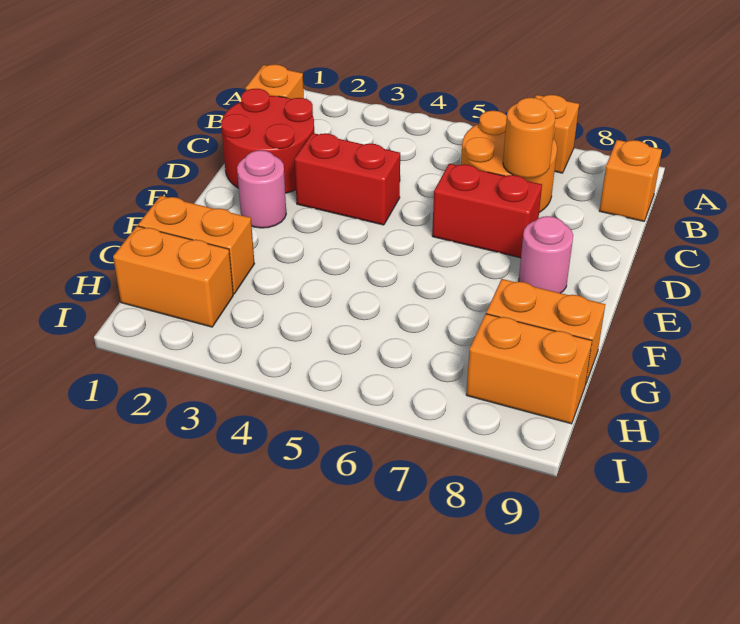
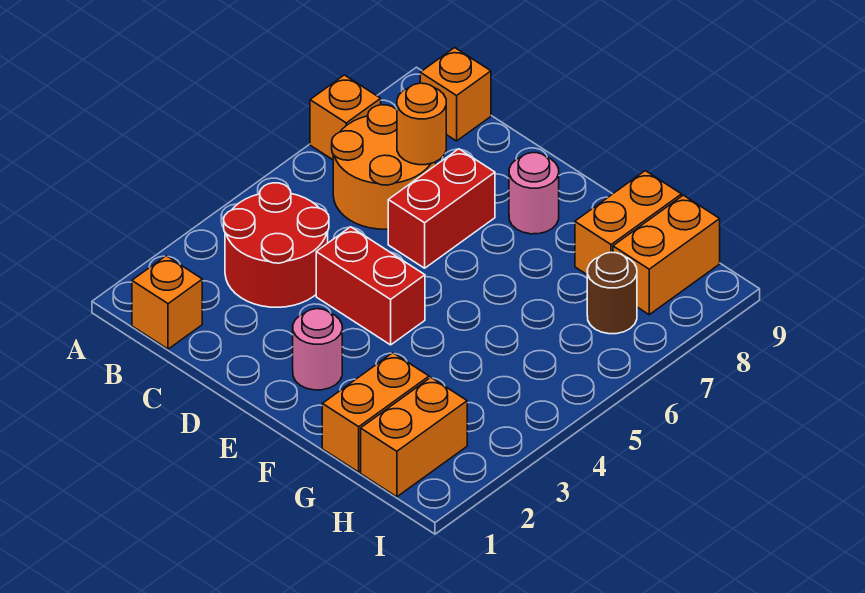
red 2x2 round brick [221,89,314,193] -> red 2x2 round brick moved to [224,183,329,307]
red 1x2 brick [295,133,400,225] -> red 1x2 brick turned to [316,227,425,345]
none -> brown 1x1 round brick [587,252,637,334]

